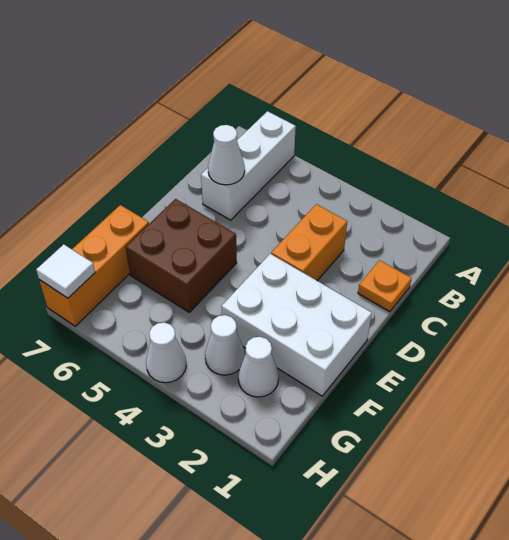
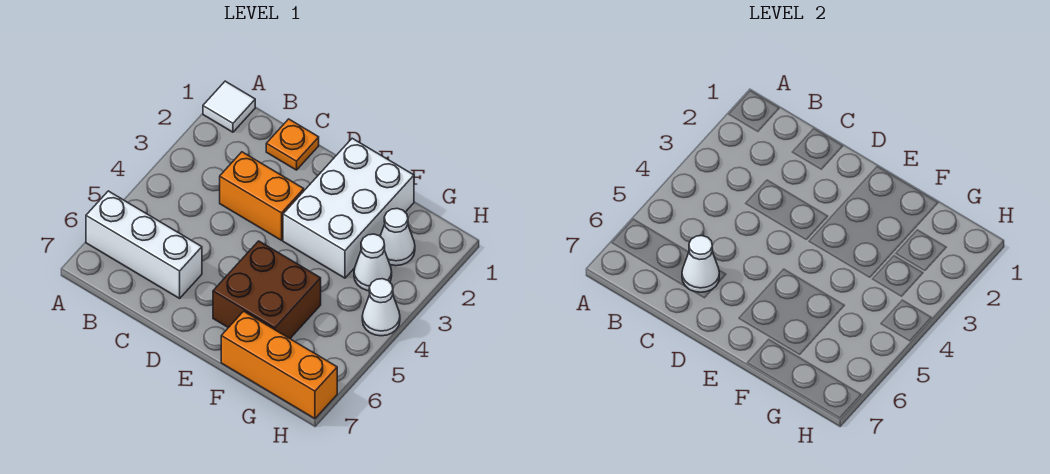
white 1x1 tile [36,244,95,298] -> white 1x1 tile moved to [203,81,255,132]

